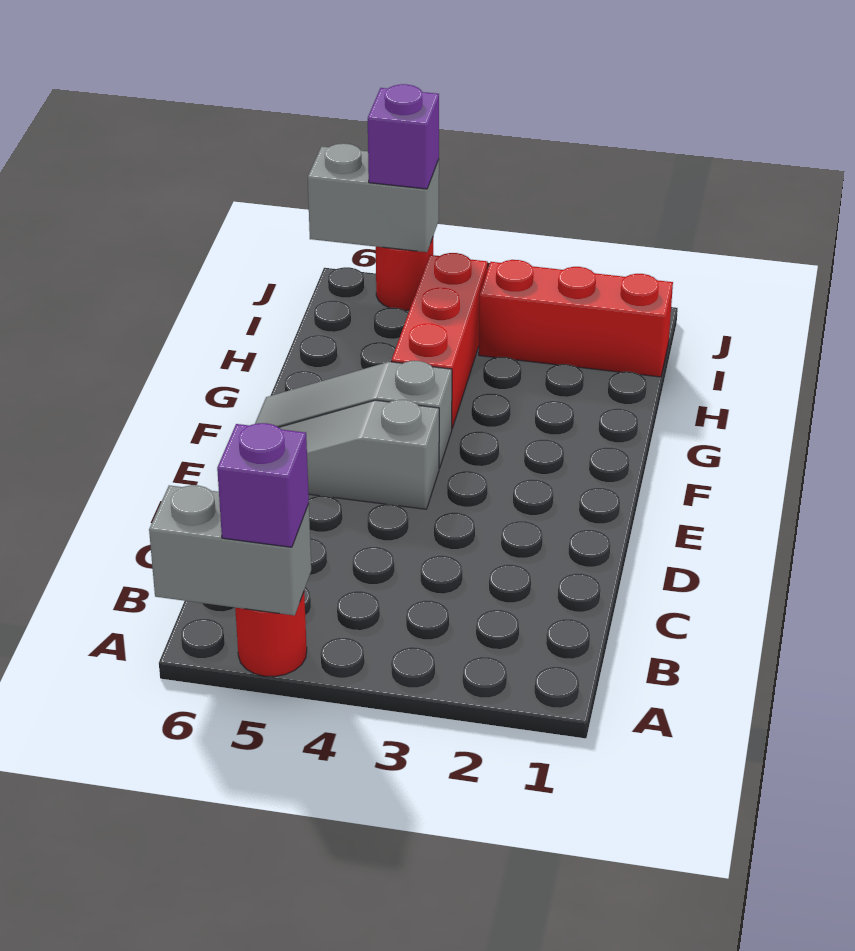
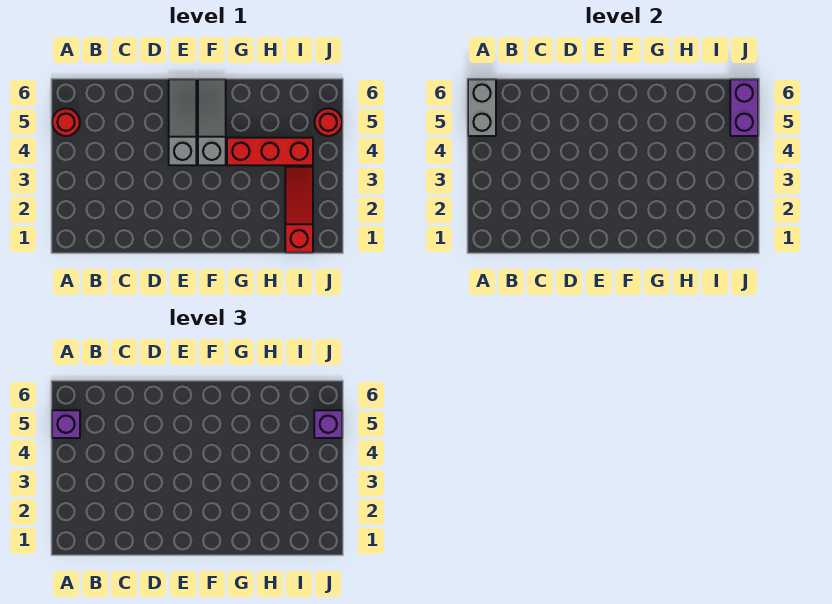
red 1x3 brick [479,260,673,377] -> red 1x3 slope [285,167,313,253]
grey 1x2 brick [308,144,439,252] -> purple 1x2 brick [730,79,758,136]

